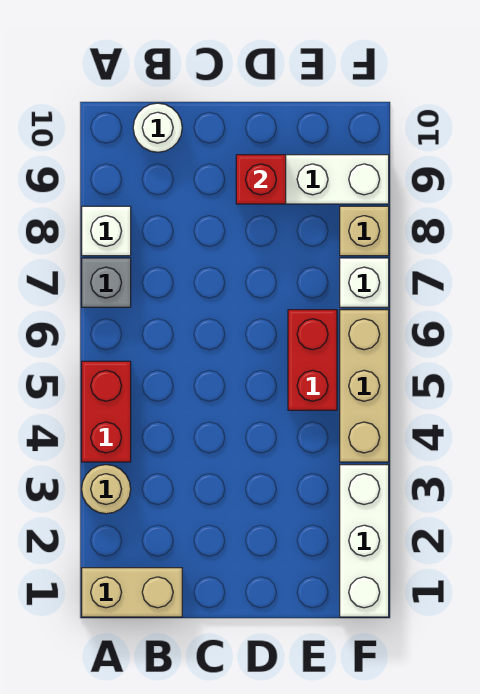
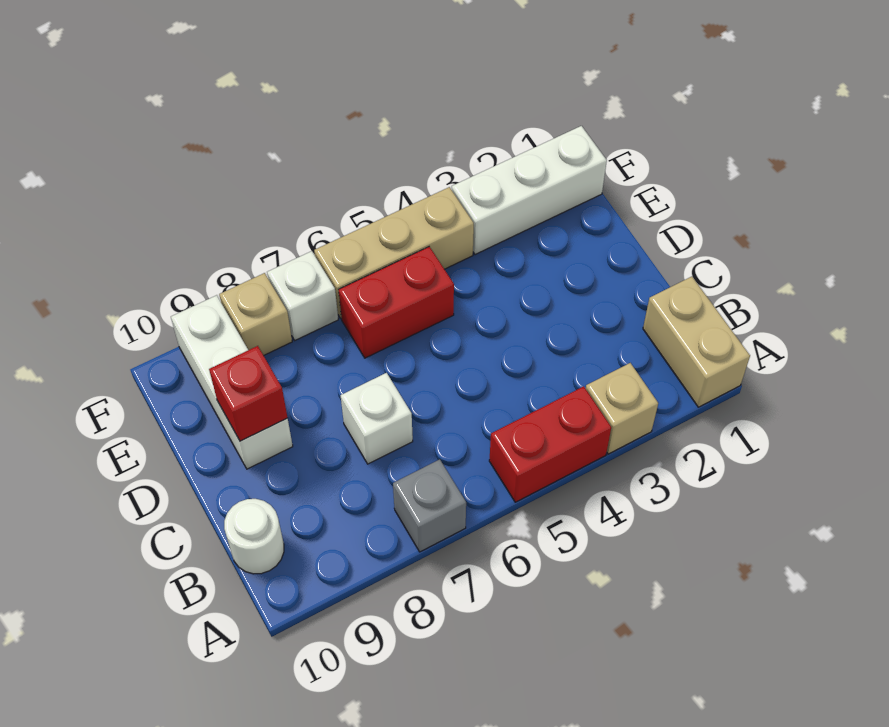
tan 1x1 round brick [82,465,131,514] -> tan 1x1 brick [586,363,658,454]
white 1x1 brick [82,206,131,256] -> white 1x1 brick moved to [340,373,413,464]

